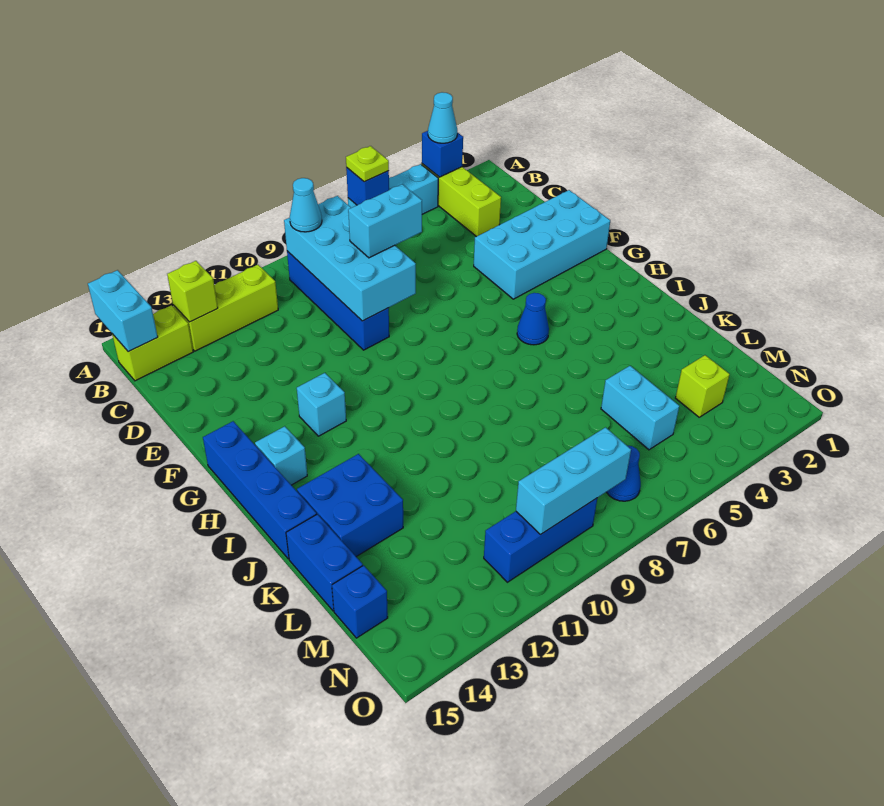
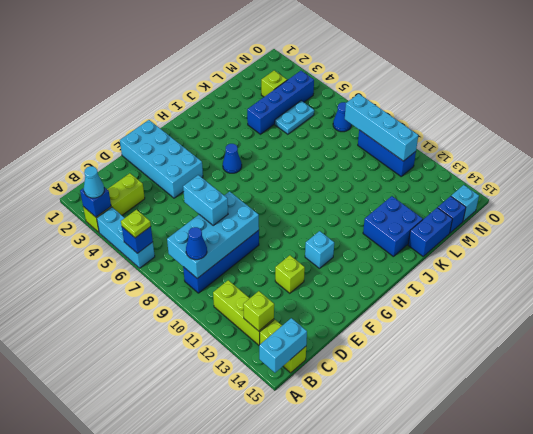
cyan 1x1 cone [290,178,322,232] -> blue 1x1 cone [186,227,207,260]
none -> lime 1x1 brick [275,255,305,293]
blue 1x4 brick [203,421,316,559] -> blue 1x4 brick moved to [247,71,314,134]
cyan 1x1 brick [255,426,307,485] -> cyan 1x1 brick moved to [451,185,479,221]
cyan 1x2 brick [601,366,679,450] -> cyan 1x2 plate [275,101,314,134]
cyan 1x3 brick [516,427,631,534] -> cyan 1x4 brick [345,94,418,161]

